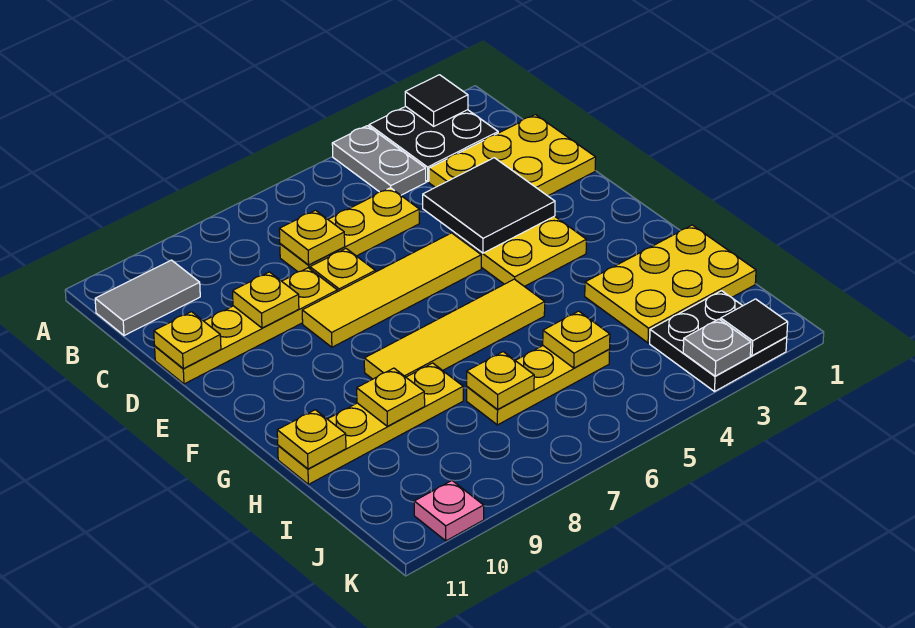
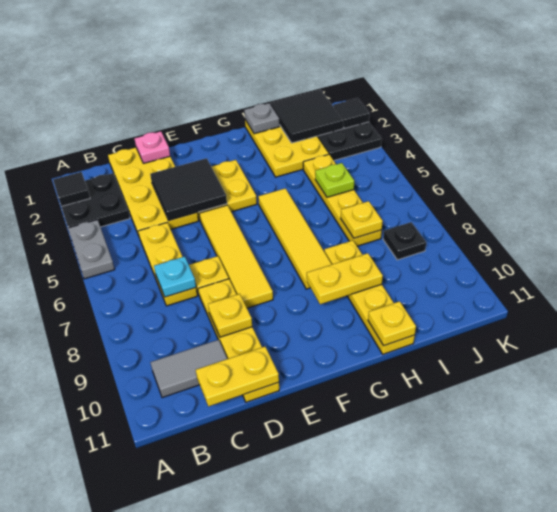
grey 1x2 plate [332,126,426,195] -> grey 1x2 plate turned to [68,220,115,279]
grey 1x2 tile [95,260,200,336] -> grey 1x2 tile turned to [150,340,227,398]
yellow 2x3 plate [429,115,596,196] -> yellow 2x4 plate [108,148,198,236]
yellow 1x1 plate [279,210,345,265] -> cyan 1x1 plate [154,256,196,297]
yellow 1x1 plate [154,312,221,369] -> yellow 1x2 plate [196,347,279,407]
yellow 1x1 plate [357,368,425,426] -> yellow 1x2 plate [307,253,383,304]
none -> black 2x2 tile [271,90,343,143]
yellow 1x3 plate [467,346,610,425] -> yellow 1x4 plate [303,154,382,246]
yellow 1x1 plate [543,311,610,368] -> lime 1x1 plate [315,163,354,197]
none -> black 1x1 plate [383,222,426,260]
grey 1x1 plate [683,319,751,376] -> grey 1x1 plate moved to [244,103,279,134]
pink 1x1 plate [414,481,484,541] -> pink 1x1 plate moved to [134,131,170,163]

